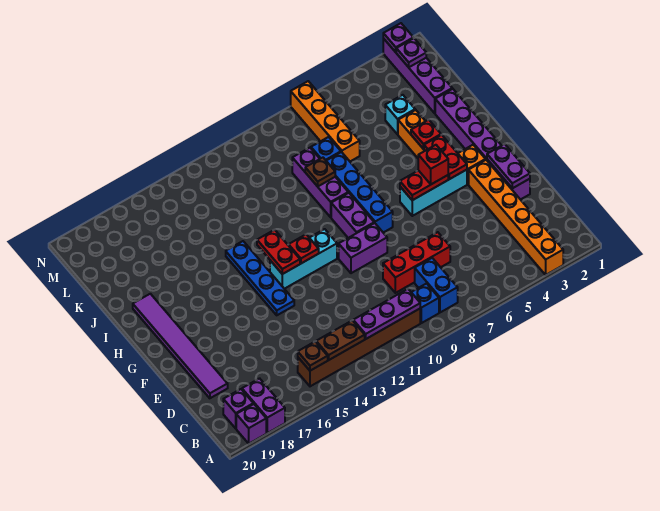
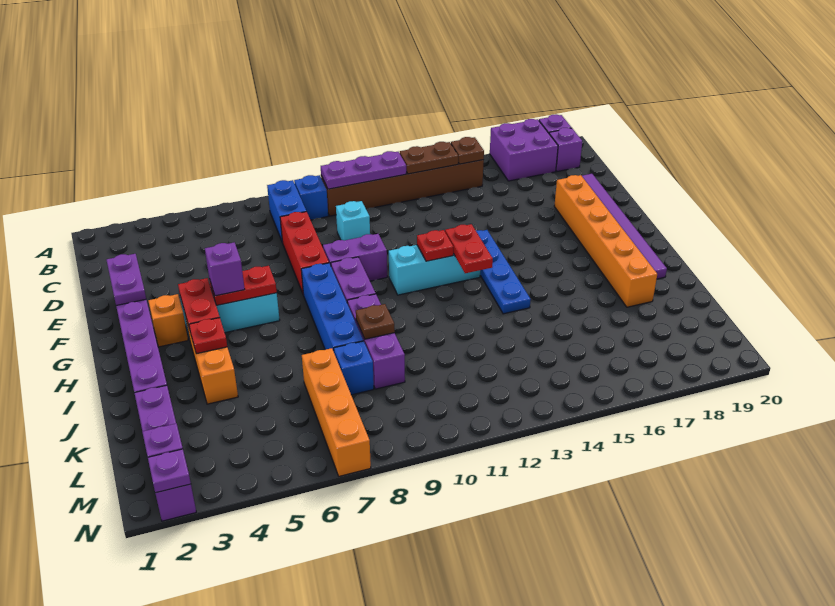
orange 1x6 brick [469,160,563,275] -> orange 1x6 brick moved to [554,175,657,307]
purple 1x2 brick [242,378,285,433] -> purple 2x2 brick [490,119,558,181]
red 1x3 brick [383,232,450,293] -> red 1x3 brick turned to [280,212,329,293]
red 1x1 brick [418,145,448,184] -> purple 1x1 brick [205,242,245,296]
cyan 1x1 brick [385,95,415,134] -> cyan 1x1 brick moved to [336,201,370,241]

